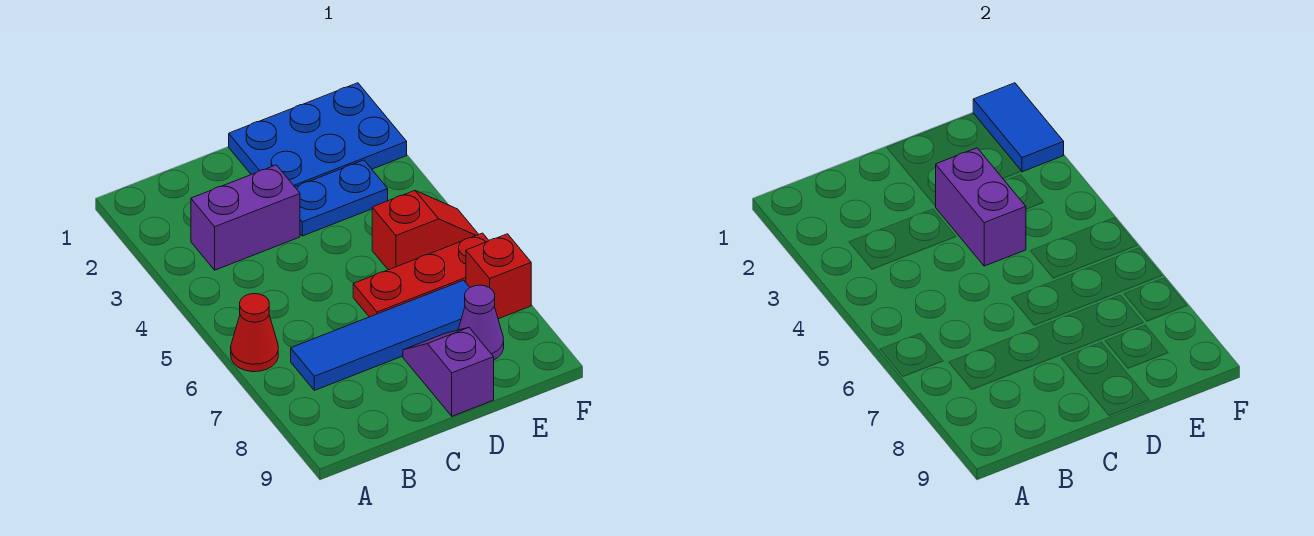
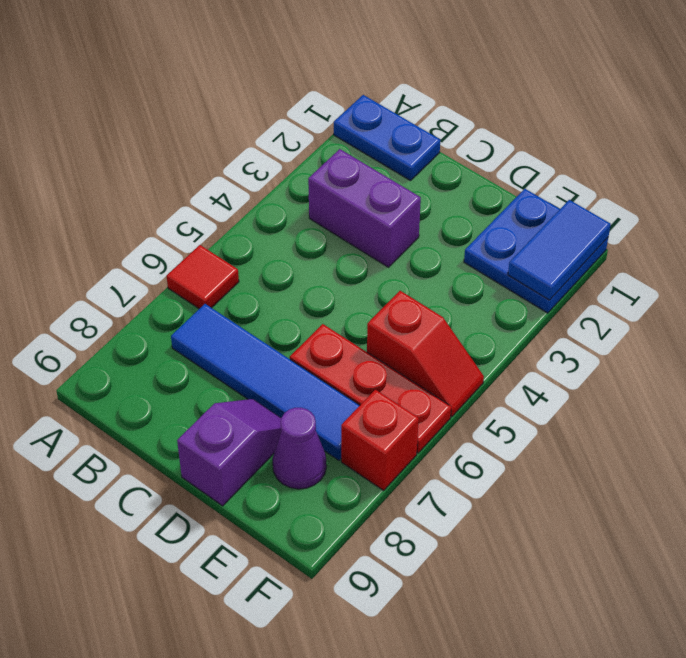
red 1x1 cone [231,294,278,372] -> red 1x1 tile [167,245,239,309]
blue 2x3 plate [229,83,407,187] -> blue 2x2 plate [464,189,608,313]
blue 1x2 plate [295,160,388,236] -> blue 1x2 plate moved to [334,95,440,181]
purple 1x2 brick [936,148,1026,266] -> none

